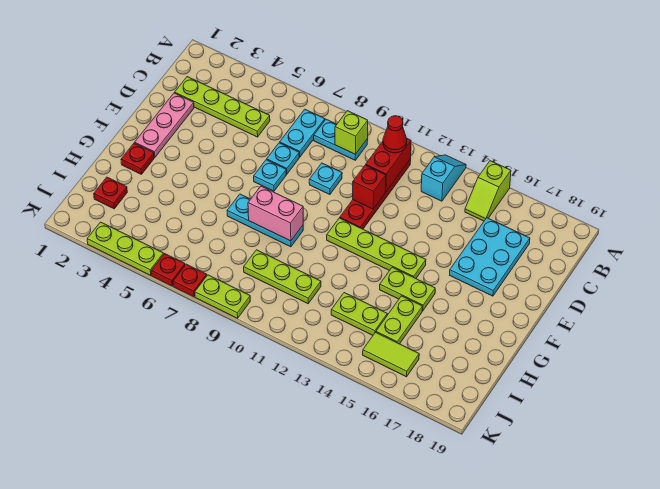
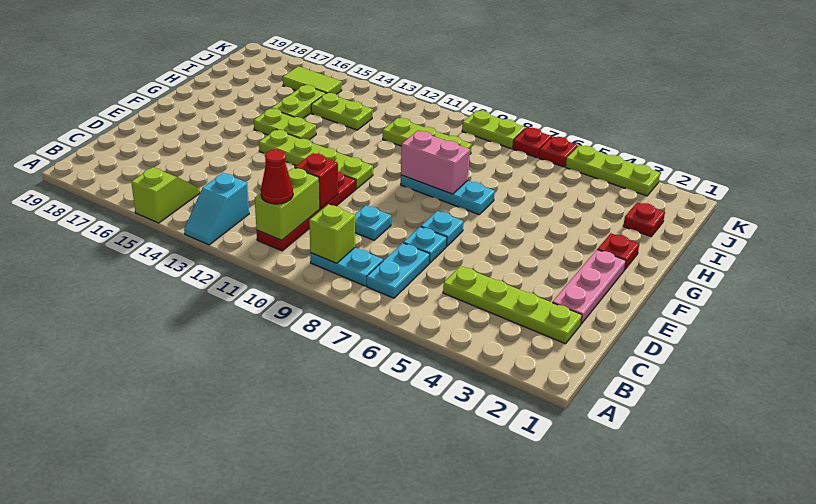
red 1x2 brick [366,139,411,192] -> lime 1x2 brick [255,168,320,240]
cyan 2x3 plate [450,218,530,296] -> none

